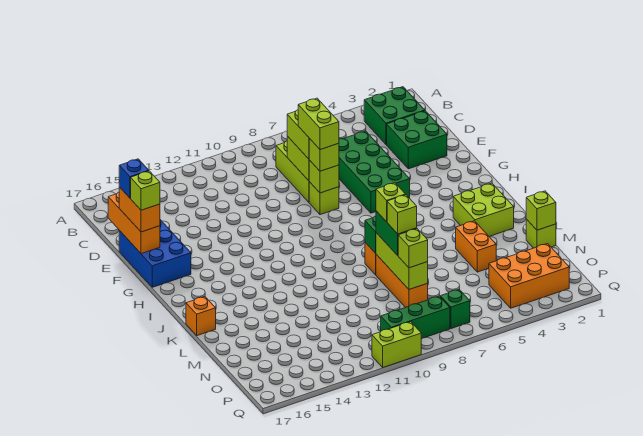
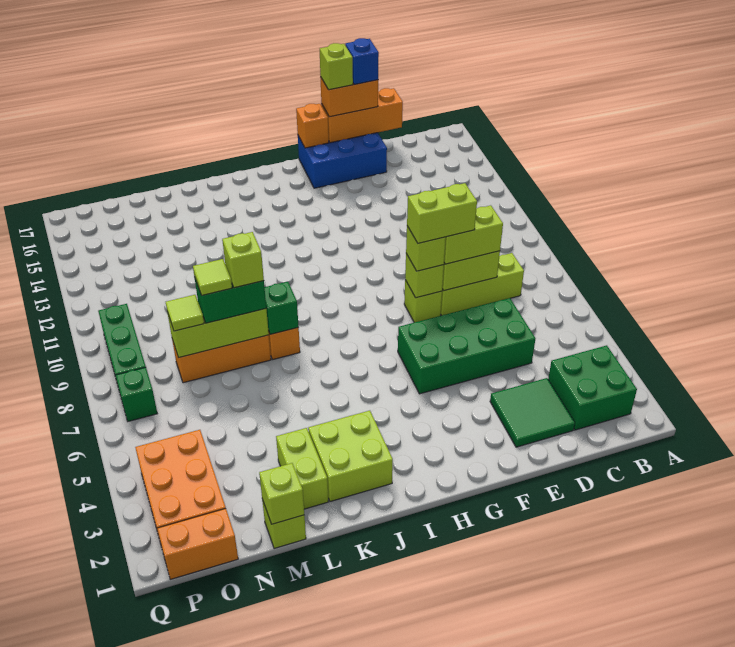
green 2x2 brick [387,111,447,169] -> green 2x2 tile [490,378,575,447]
orange 1x1 brick [186,297,216,336] -> orange 1x1 brick moved to [296,104,329,148]
orange 1x2 brick [456,221,496,272] -> orange 1x2 brick moved to [157,509,238,579]
lime 1x1 brick [387,195,417,234] -> lime 1x1 tile [193,259,232,295]
lime 1x1 brick [398,229,428,268] -> lime 1x1 tile [166,295,204,331]
lime 1x2 brick [372,322,421,368] -> lime 1x2 brick moved to [276,428,328,509]

